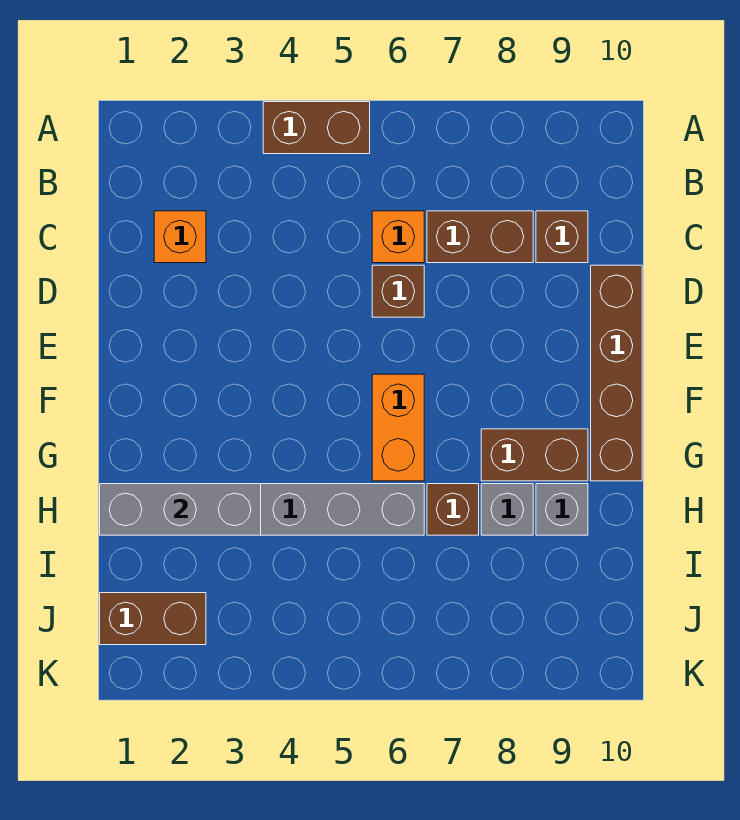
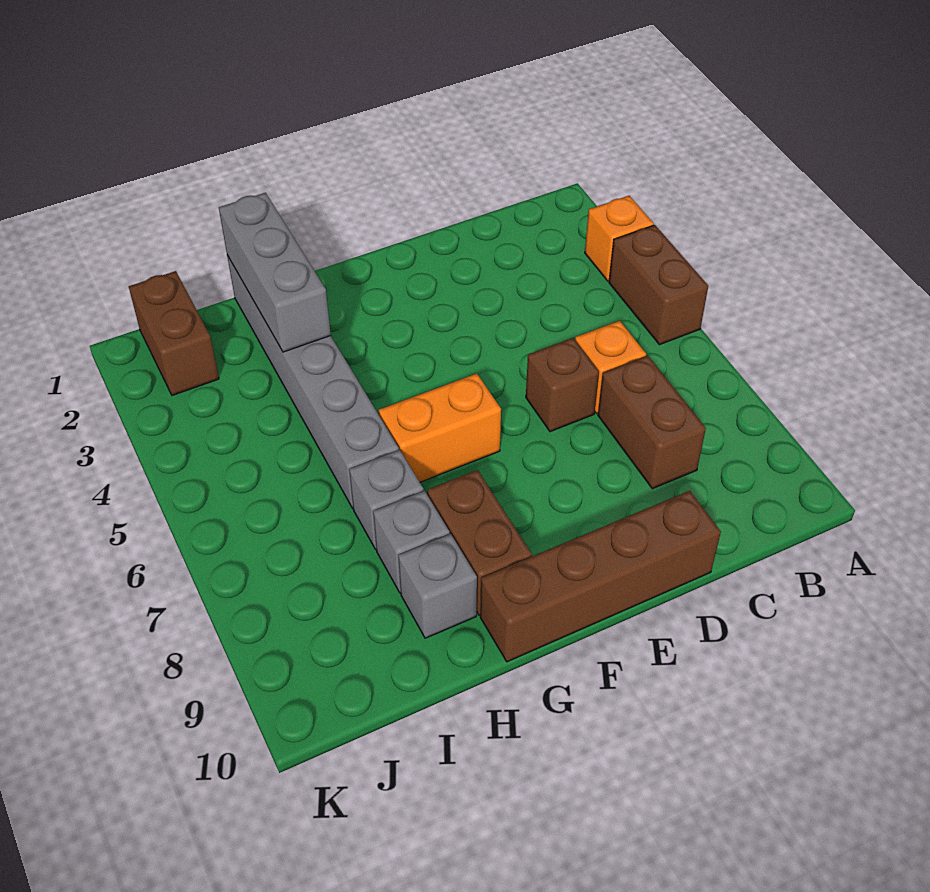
orange 1x1 brick [154,211,206,263] -> orange 1x1 brick moved to [585,196,654,281]
brown 1x1 brick [536,211,588,263] -> none
brown 1x1 brick [427,484,479,535] -> grey 1x1 brick [349,450,424,549]

